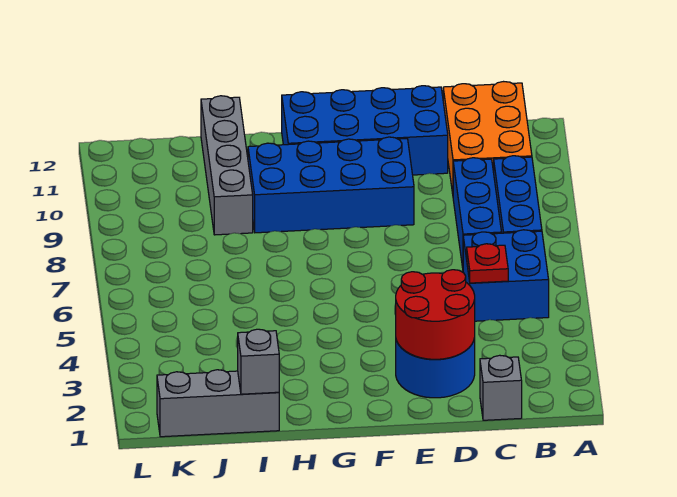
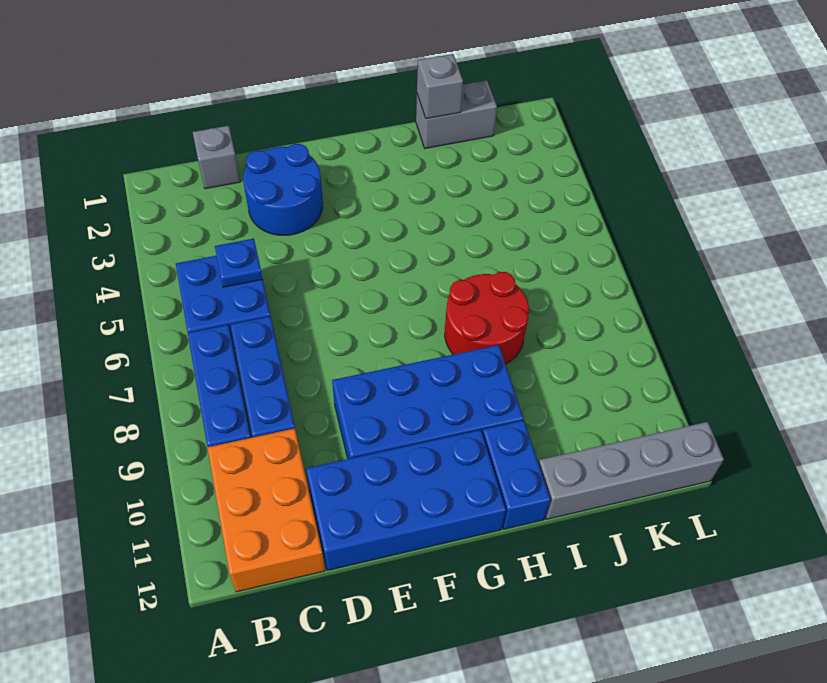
red 1x1 plate [467,244,508,283] -> blue 1x1 plate [215,239,263,287]
red 2x2 round brick [396,270,475,359] -> red 2x2 round brick moved to [445,272,529,364]
none -> blue 1x2 brick [482,420,550,529]
grey 1x3 brick [157,370,279,437] -> grey 1x2 brick [416,80,497,148]
grey 1x4 brick [201,96,253,235] -> grey 1x4 brick turned to [539,422,724,519]

